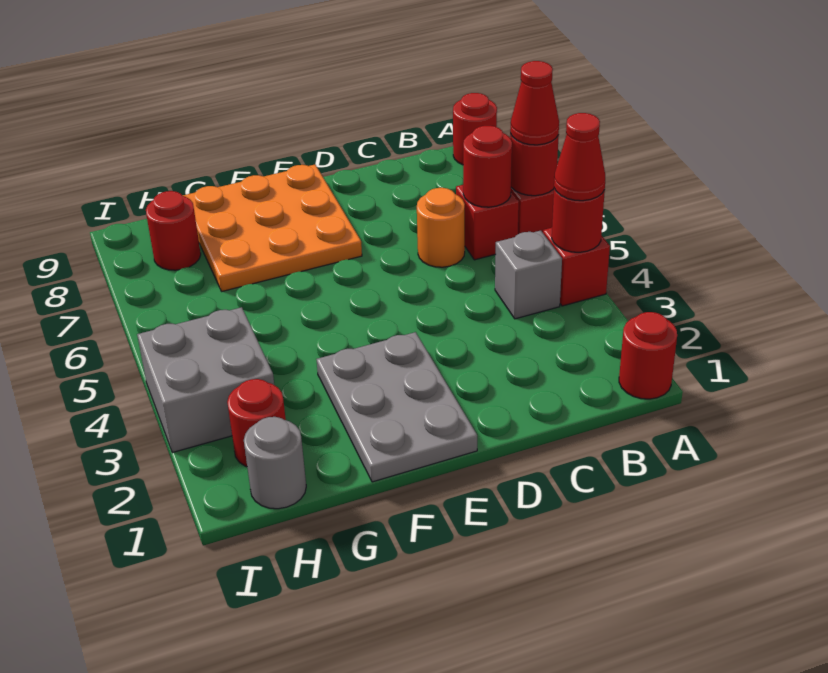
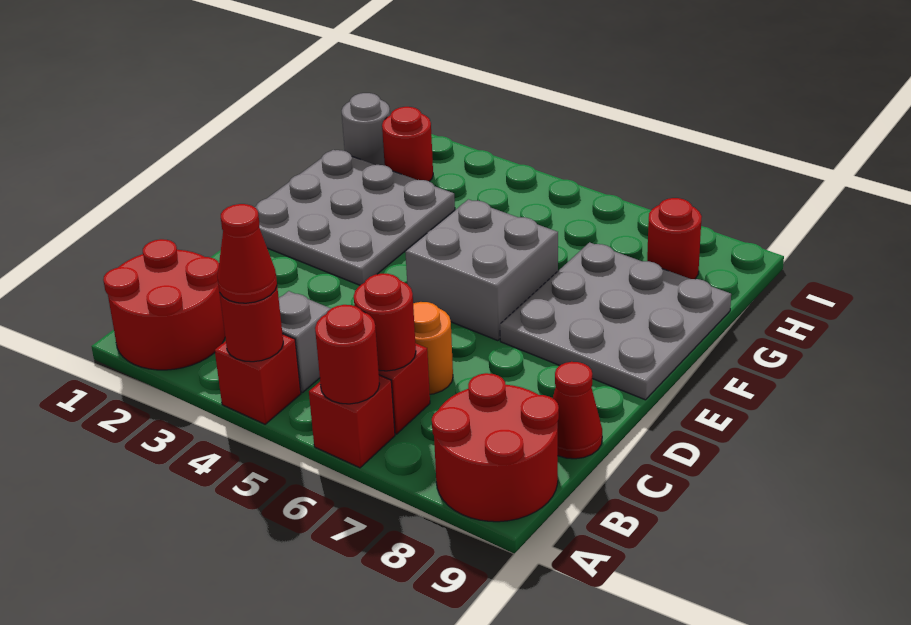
red 1x1 round brick [619,312,677,399] -> red 2x2 round brick [103,239,225,370]
red 1x1 cone [510,61,559,145] -> red 1x1 cone moved to [553,362,602,459]
red 1x1 round brick [453,93,497,165] -> red 2x2 round brick [432,373,559,522]
grey 2x3 plate [317,332,477,482] -> grey 3x3 plate [255,150,455,285]
orange 3x3 plate [182,165,362,291] -> grey 3x3 plate [500,242,731,400]
grey 2x2 brick [137,307,274,453] -> grey 2x2 brick moved to [405,199,558,341]

